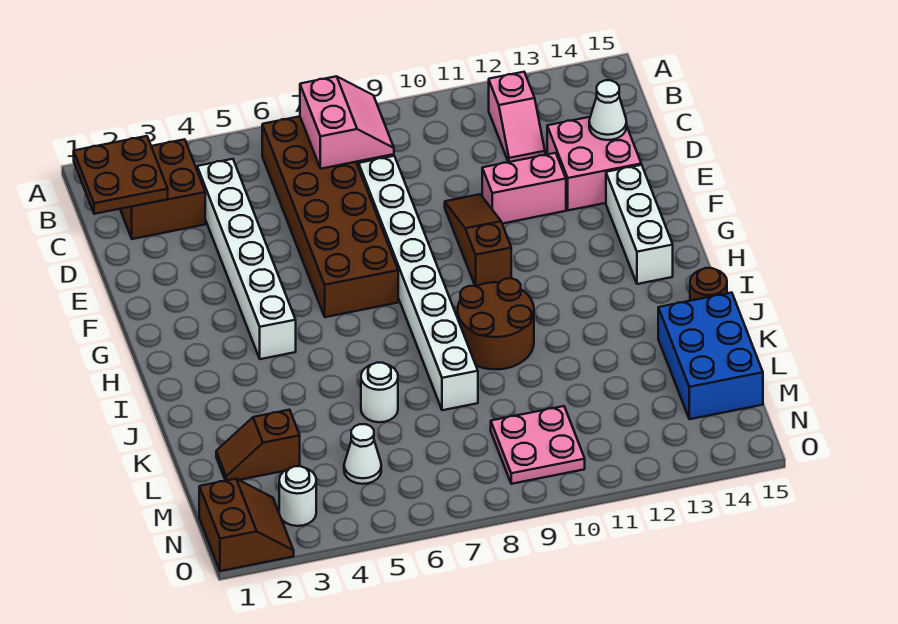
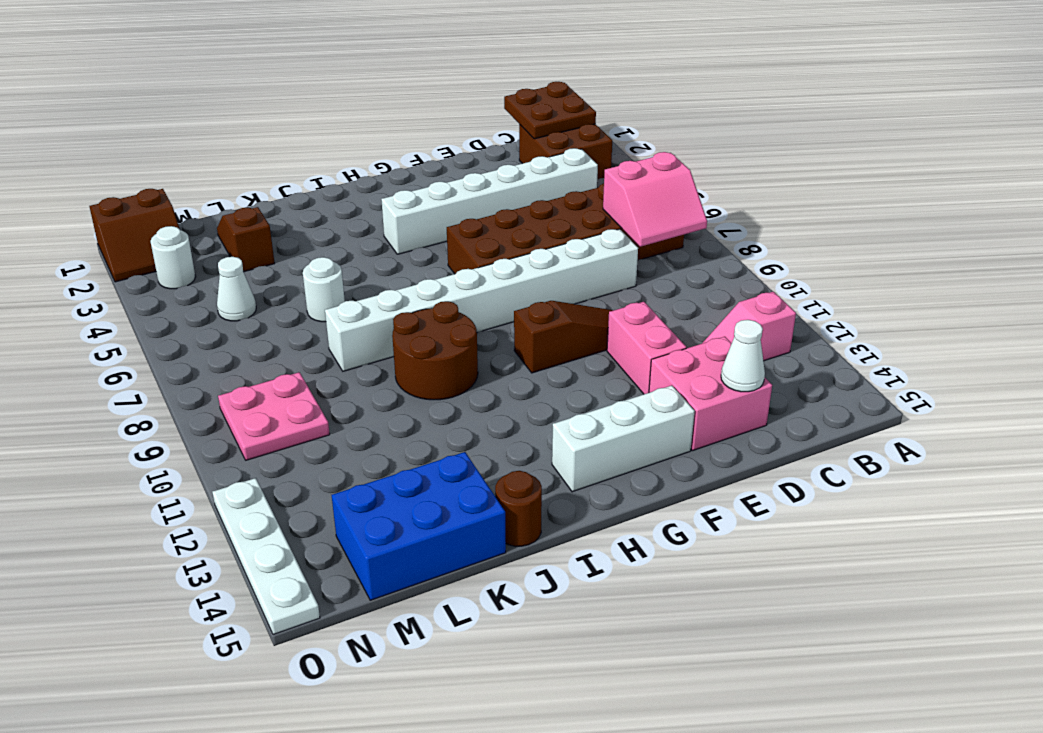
none -> white 1x4 plate [213,478,320,635]

